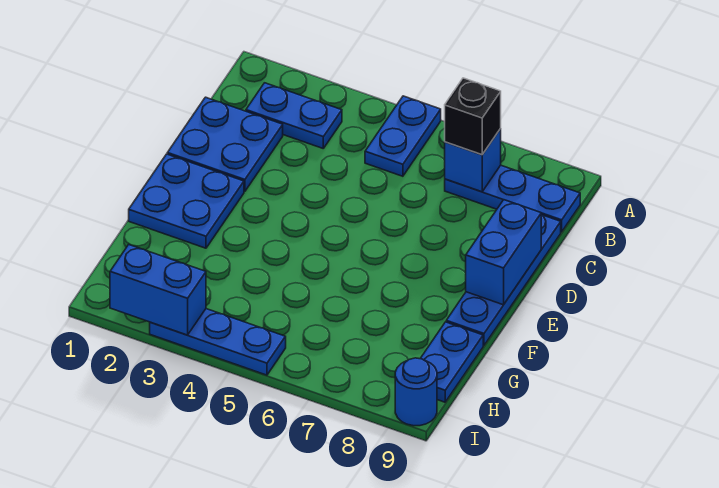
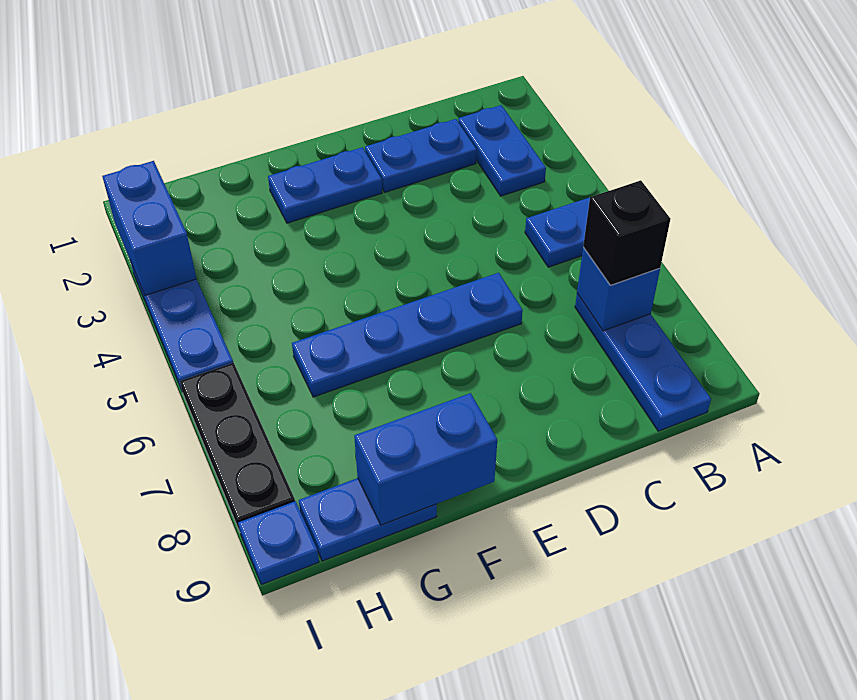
blue 2x2 plate [167,97,283,192] -> blue 1x2 plate [365,119,477,192]
blue 1x4 plate [446,215,561,345] -> blue 1x4 plate moved to [292,273,523,397]
blue 1x2 brick [466,200,541,305] -> blue 1x2 brick moved to [354,393,497,525]
blue 2x2 plate [129,154,244,248] -> blue 1x2 plate [268,147,382,223]
none -> black 1x3 plate [180,363,295,532]
blue 1x1 round brick [395,358,437,426] -> blue 1x1 plate [238,501,319,585]

